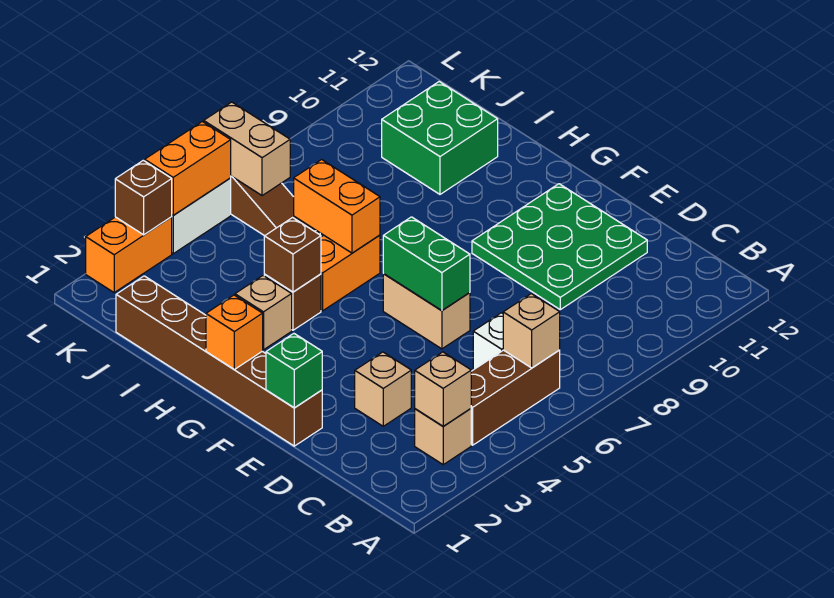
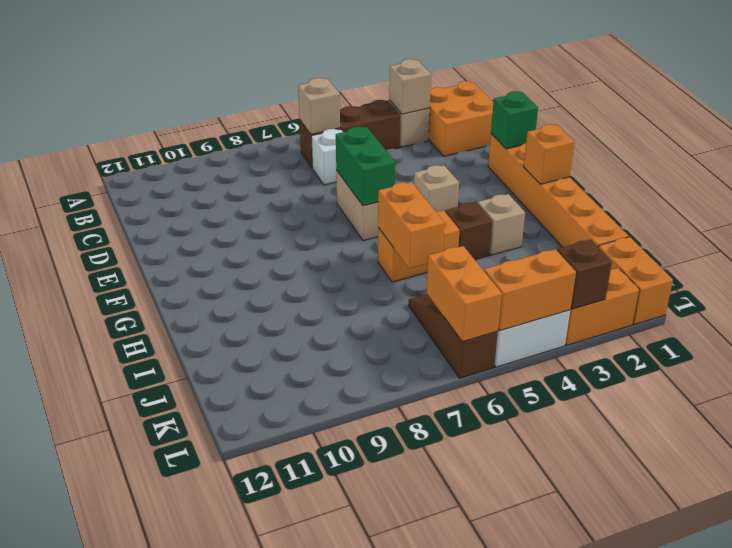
none -> orange 2x2 brick [429,81,493,156]
tan 1x1 brick [355,352,411,426] -> tan 1x1 brick moved to [414,165,459,212]
green 3x3 plate [472,184,647,310] -> none
brown 1x6 brick [116,276,322,446] -> orange 1x6 brick [488,134,629,247]
brown 1x1 brick [264,218,321,292] -> none
green 2x2 brick [382,82,498,194] -> none
none -> orange 1x2 brick [599,237,673,325]
tan 1x2 brick [204,102,290,196] -> orange 1x2 brick [427,246,502,342]

